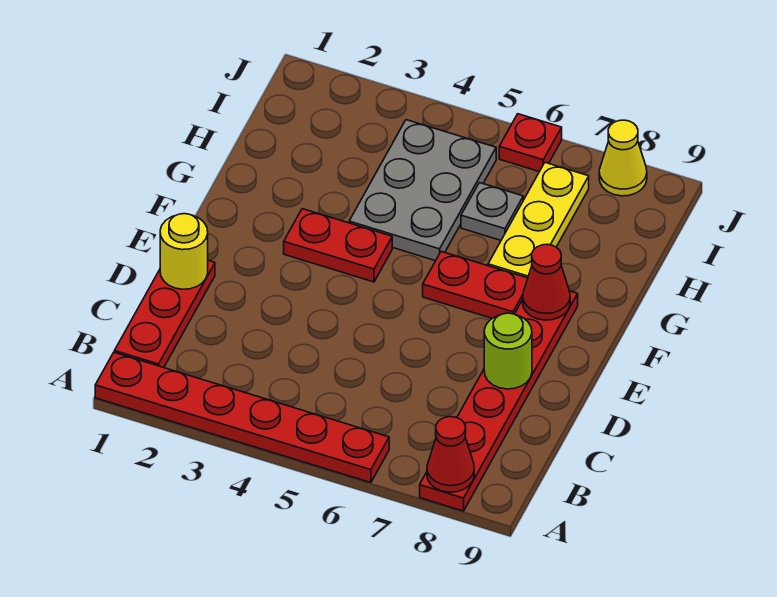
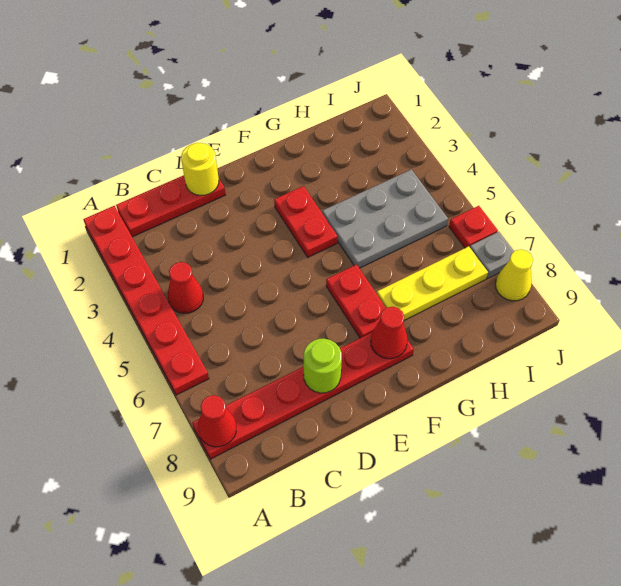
none -> red 1x1 cone [168,262,203,313]
grey 1x1 plate [461,183,523,240] -> grey 1x1 plate moved to [470,232,514,278]

